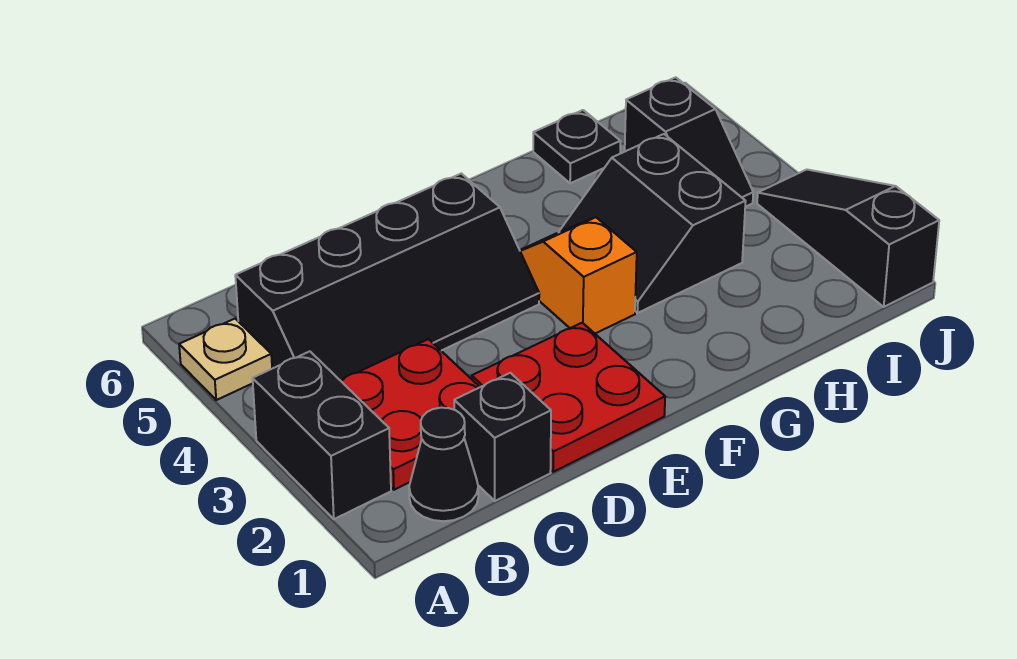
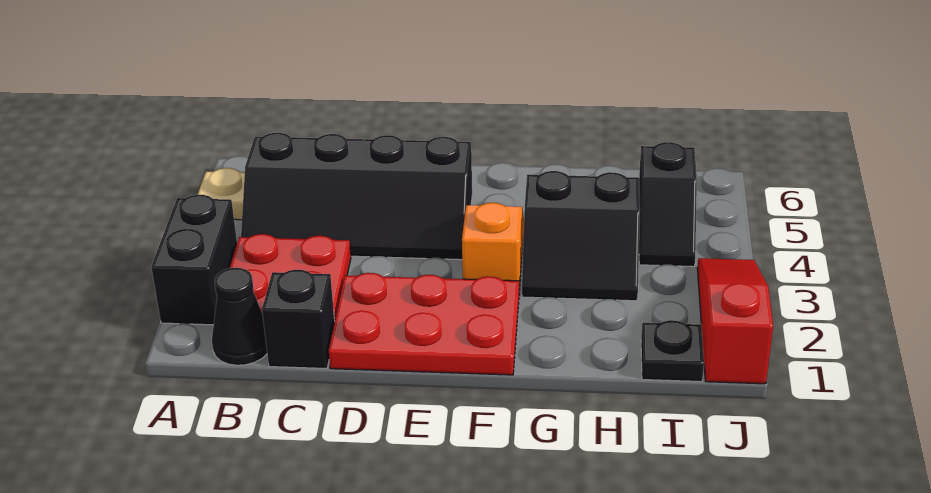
red 2x2 plate [472,323,665,472] -> red 2x3 plate [329,273,519,375]
black 2x2 slope [559,134,746,313] -> black 2x2 slope turned to [522,171,640,301]
black 1x1 plate [533,110,620,183] -> black 1x1 plate moved to [641,320,704,382]
black 1x3 slope [757,170,939,307] -> red 1x3 slope [697,258,773,384]

